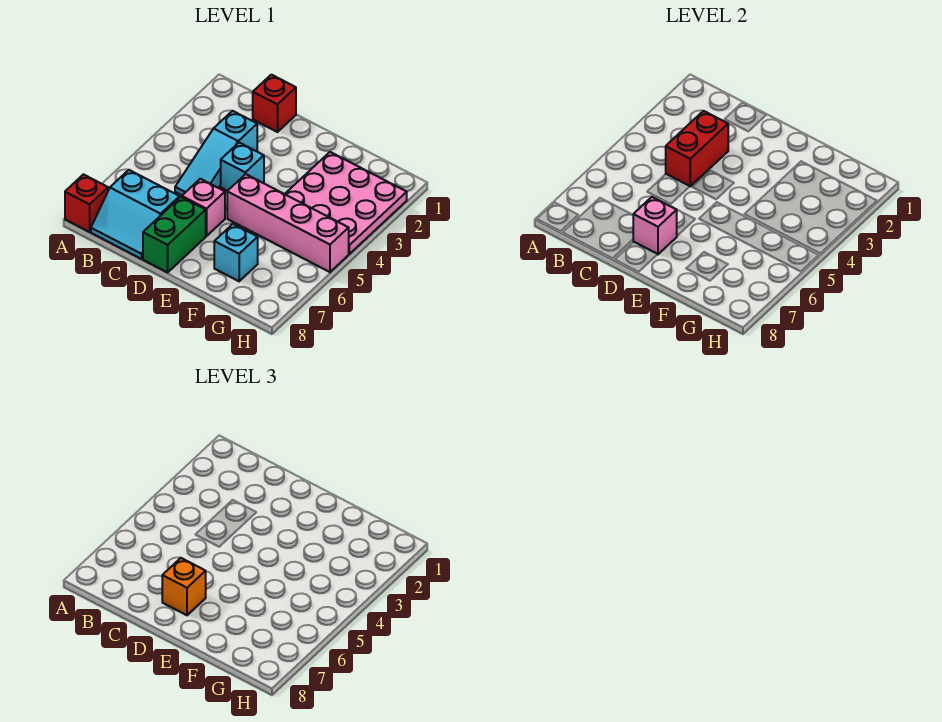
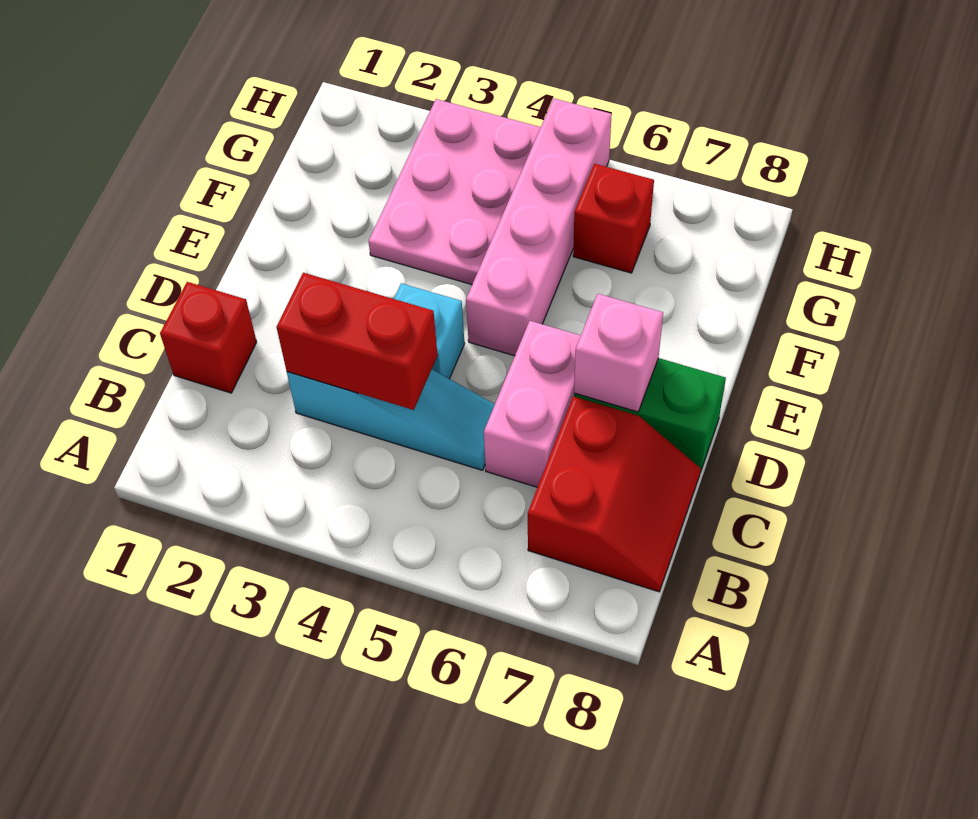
red 1x1 brick [65,174,108,232] -> red 1x1 brick moved to [573,164,654,273]
cyan 2x2 slope [91,170,180,259] -> red 2x2 slope [528,396,701,592]
pink 1x1 brick [182,179,225,236] -> pink 1x2 brick [484,321,581,487]
orange 1x1 brick [162,558,206,615] -> none
pink 3x3 plate [285,152,407,254] -> pink 2x3 plate [368,99,541,285]
cyan 1x1 brick [214,224,258,281] -> none

